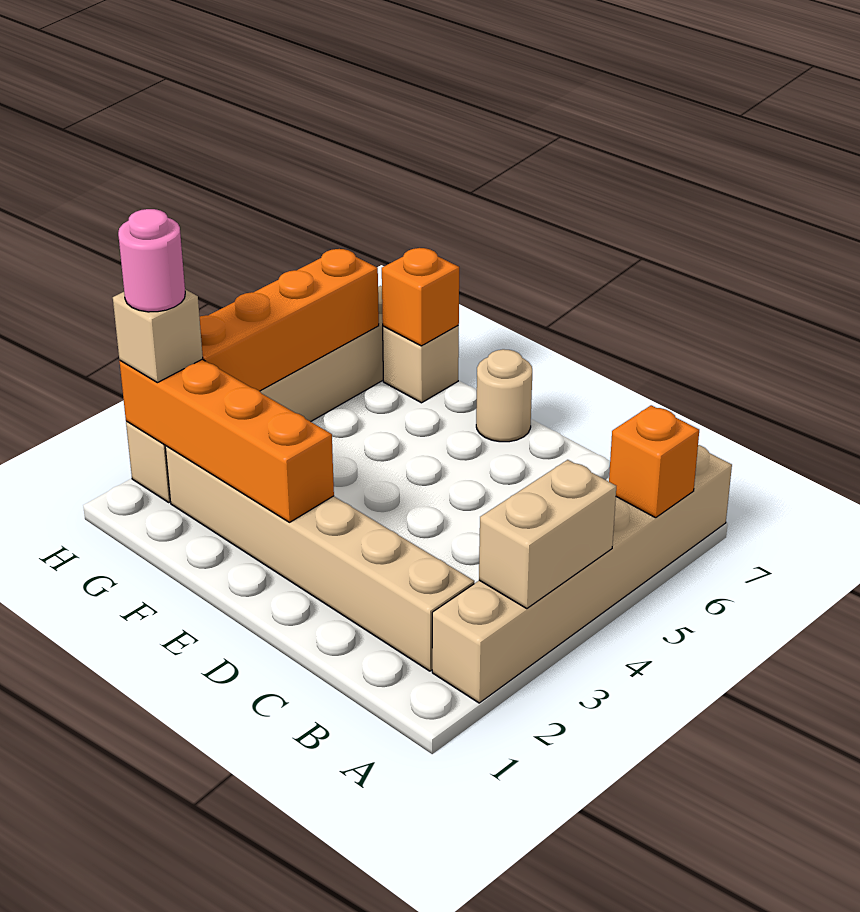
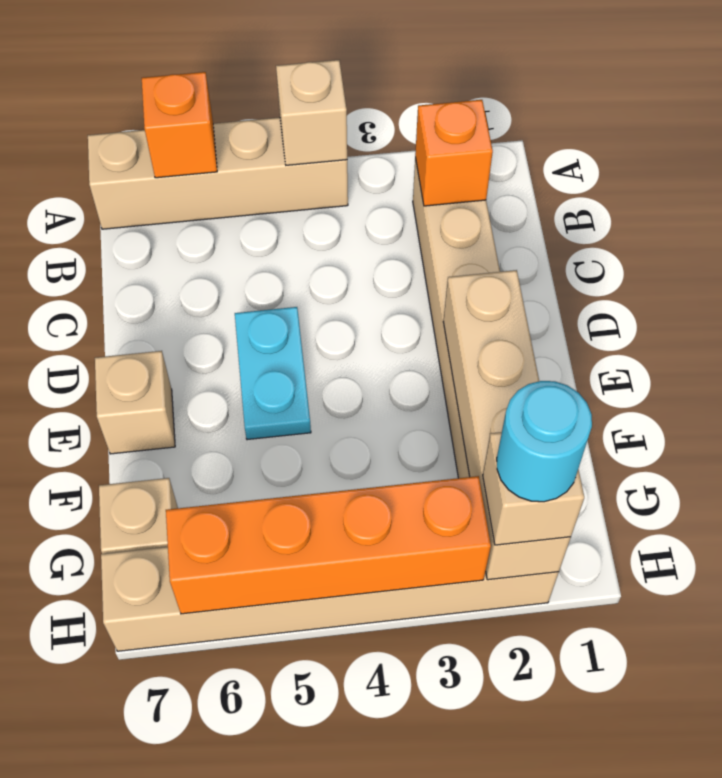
tan 1x6 brick [432,445,732,703] -> tan 1x4 brick [88,117,348,229]
tan 1x2 brick [479,460,616,608] -> tan 1x1 brick [276,60,347,165]
none -> cyan 1x2 plate [235,307,311,440]
orange 1x4 brick [119,359,334,522] -> tan 1x4 brick [443,270,571,580]
tan 1x1 round brick [476,349,532,442] -> tan 1x1 brick [95,351,175,454]
orange 1x1 brick [382,248,459,346] -> orange 1x1 brick moved to [415,100,493,206]
pink 1x1 round brick [118,209,185,312] -> cyan 1x1 round brick [497,381,592,502]

